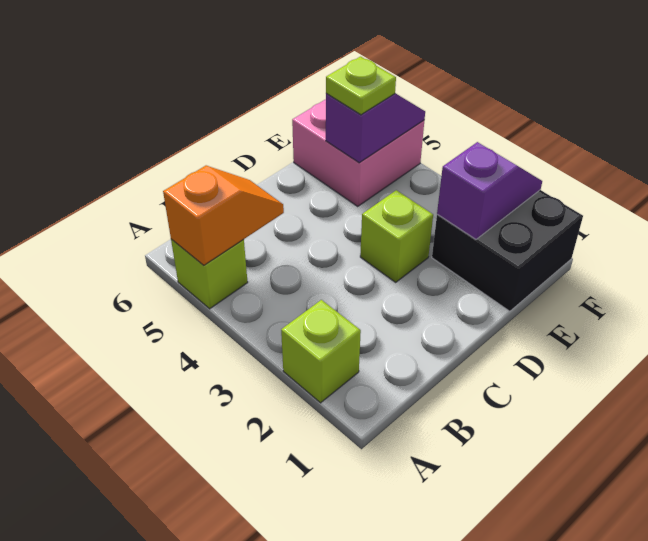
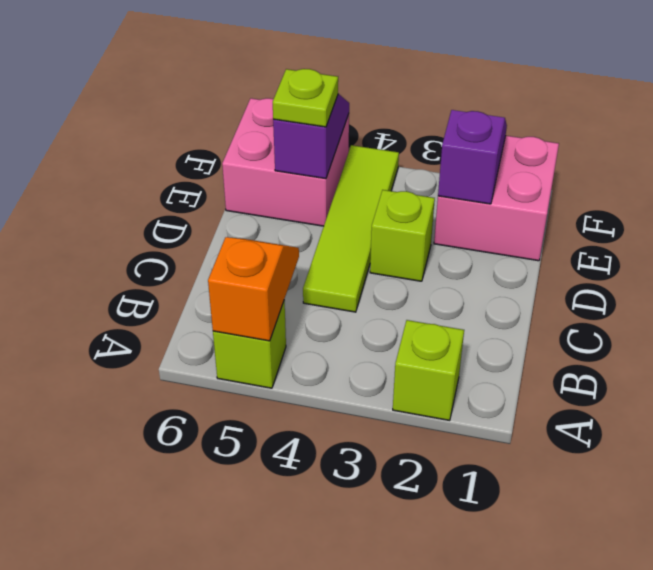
none -> lime 1x4 tile [303,145,399,312]
black 2x2 brick [432,190,583,311] -> pink 2x2 brick [434,136,559,261]

